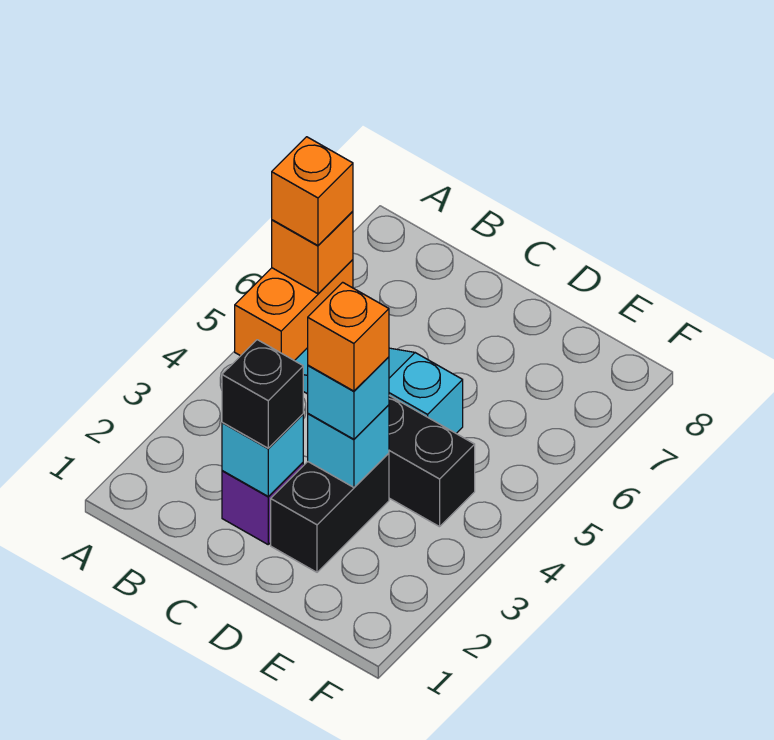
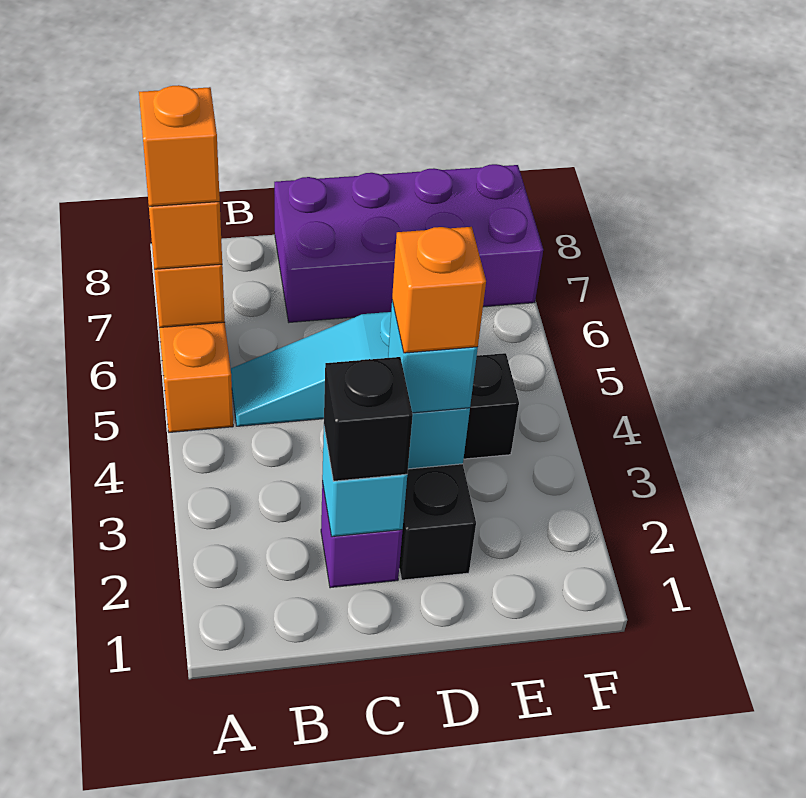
none -> orange 1x1 brick [139,85,220,206]
none -> purple 2x4 brick [274,164,543,322]

